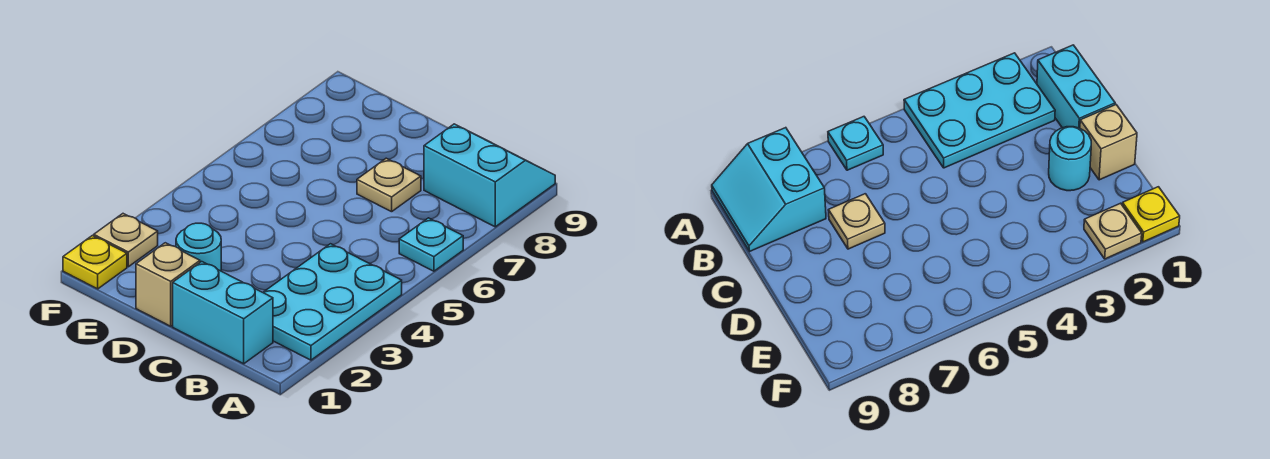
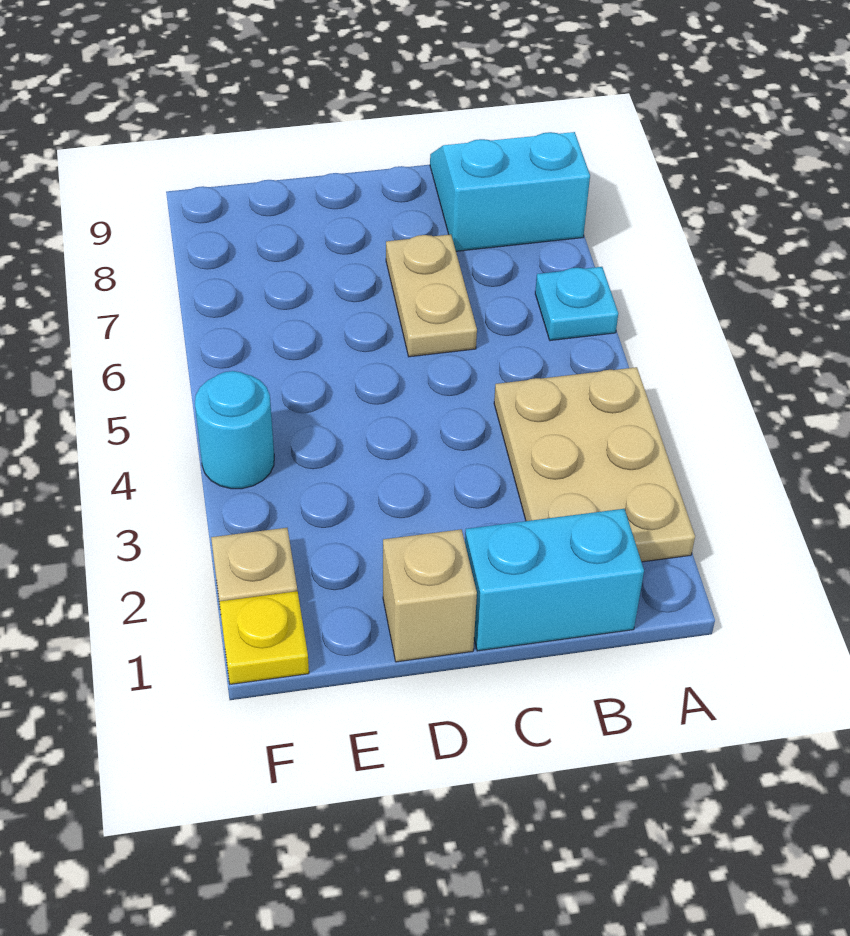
cyan 2x3 plate [263,244,402,360] -> tan 2x3 plate [494,367,695,562]
tan 1x1 plate [357,158,421,212] -> tan 1x2 plate [386,234,477,357]
cyan 1x1 round brick [176,223,221,271] -> cyan 1x1 round brick moved to [195,371,274,489]

